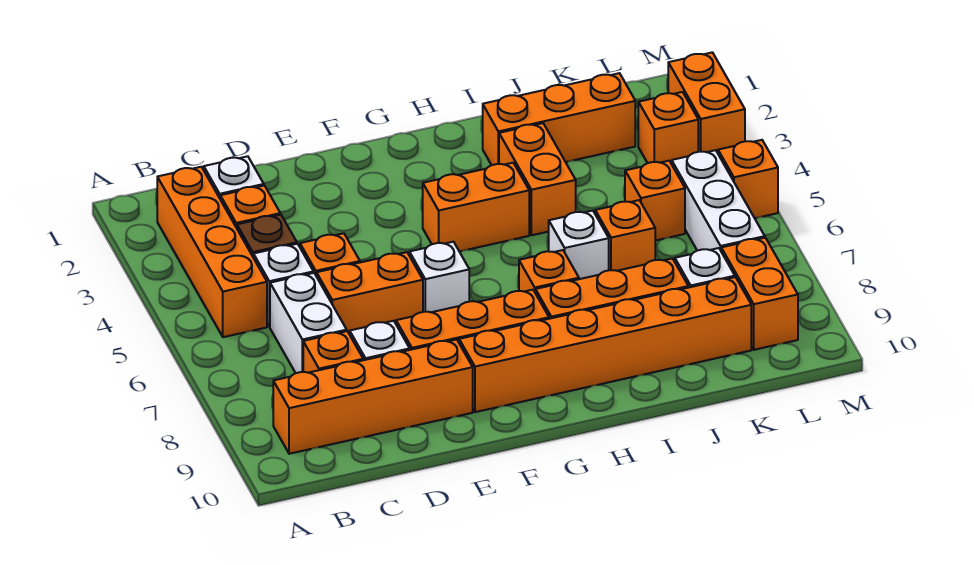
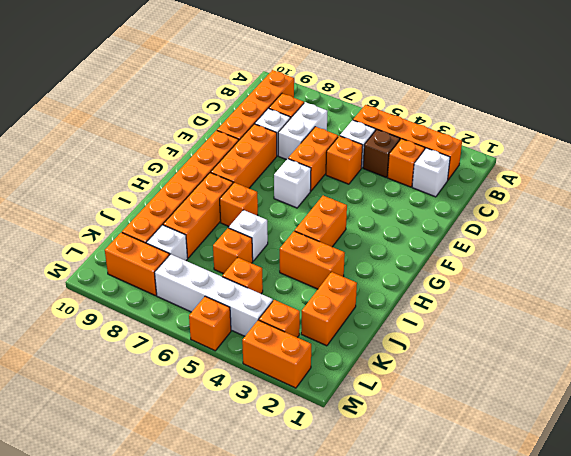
white 1x2 brick [270,273,347,373] -> white 1x2 brick turned to [278,102,328,160]
orange 1x3 brick [483,73,635,165] -> orange 1x2 brick [301,272,357,346]
white 1x3 brick [672,150,765,251] -> white 1x4 brick [155,254,273,336]

